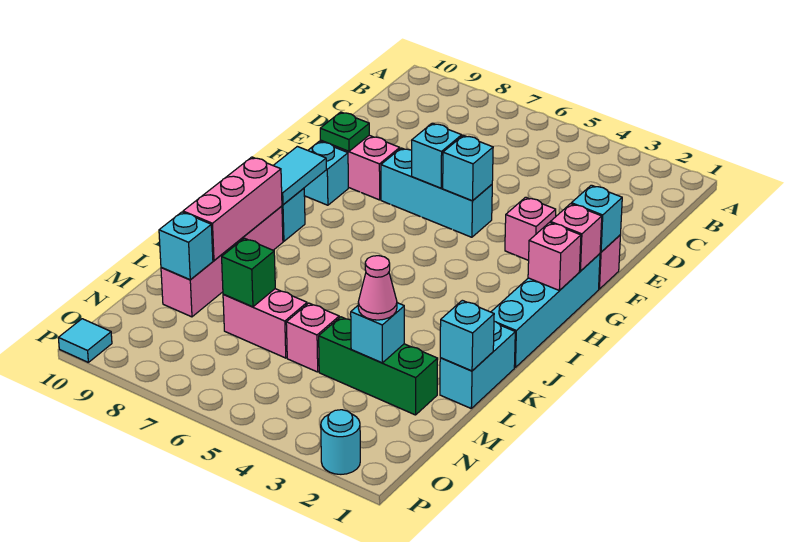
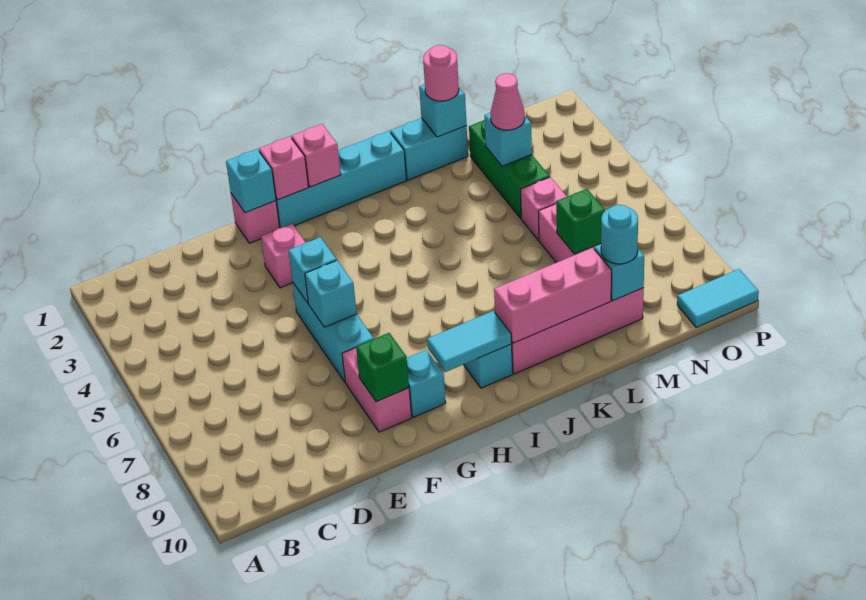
green 1x1 plate [320,112,369,151] -> green 1x1 brick [356,333,409,402]
none -> pink 1x1 round brick [423,45,459,101]
cyan 1x1 round brick [321,410,360,474] -> cyan 1x1 round brick moved to [601,205,638,264]
cyan 1x1 tile [58,319,112,362] -> cyan 1x2 tile [677,269,759,327]

